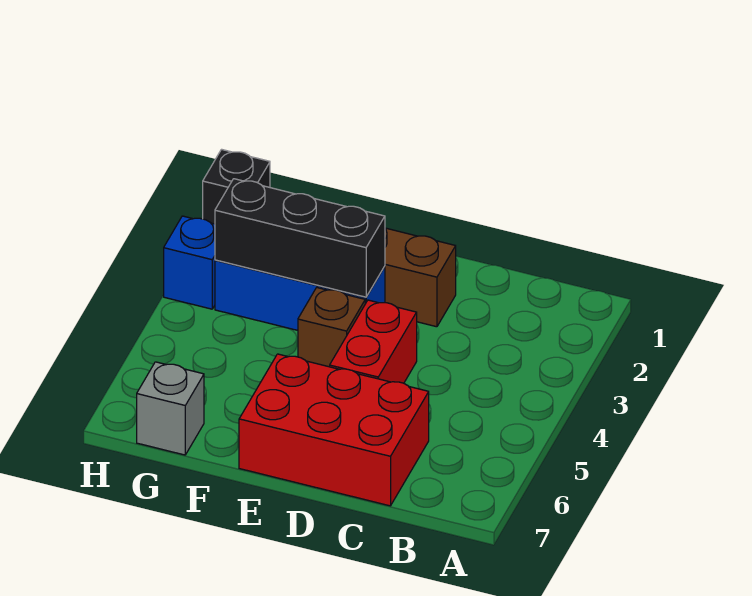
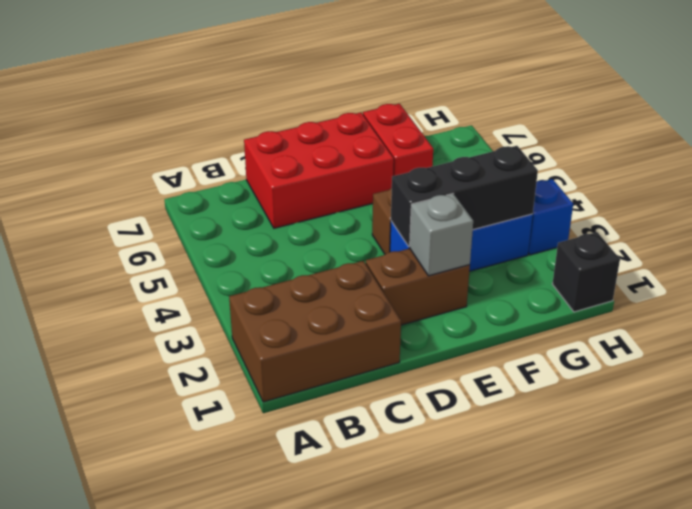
none -> brown 2x3 brick [229,261,401,402]
red 1x2 brick [330,300,417,383] -> red 1x2 brick moved to [363,104,433,176]
grey 1x1 brick [137,362,204,455] -> grey 1x1 brick moved to [410,194,473,276]

